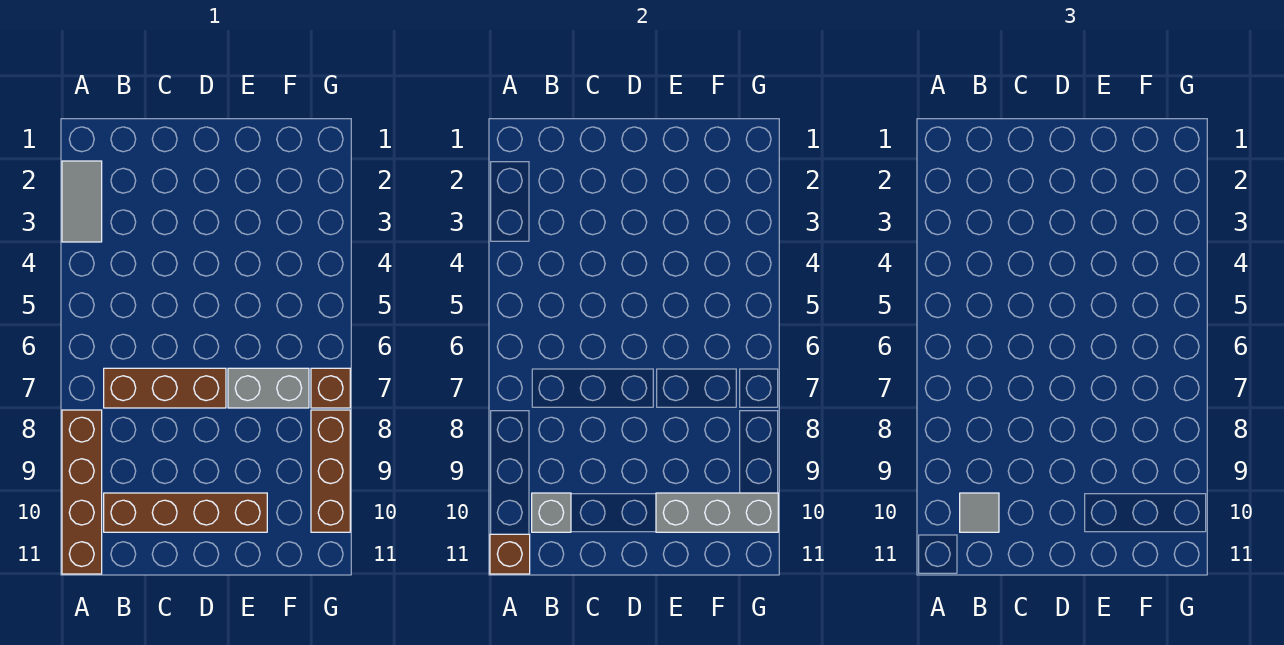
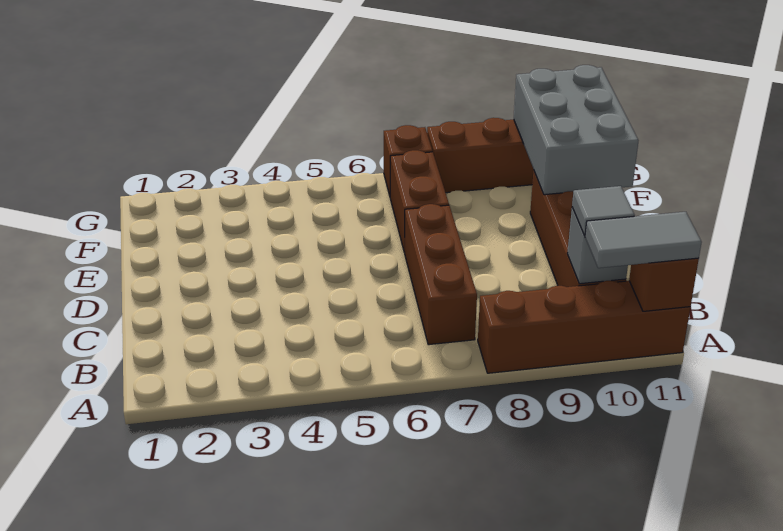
grey 1x2 tile [62,161,102,242] -> grey 1x2 tile moved to [585,212,702,268]
grey 1x2 brick [228,368,309,408] -> brown 1x2 brick [390,150,449,252]
grey 1x3 brick [656,493,778,532] -> grey 2x3 brick [514,65,639,195]

